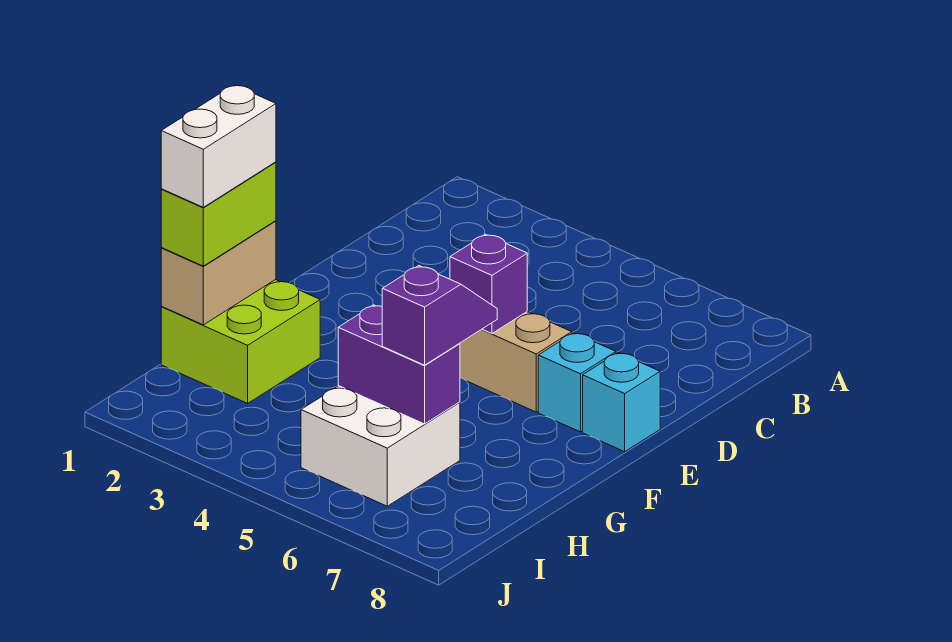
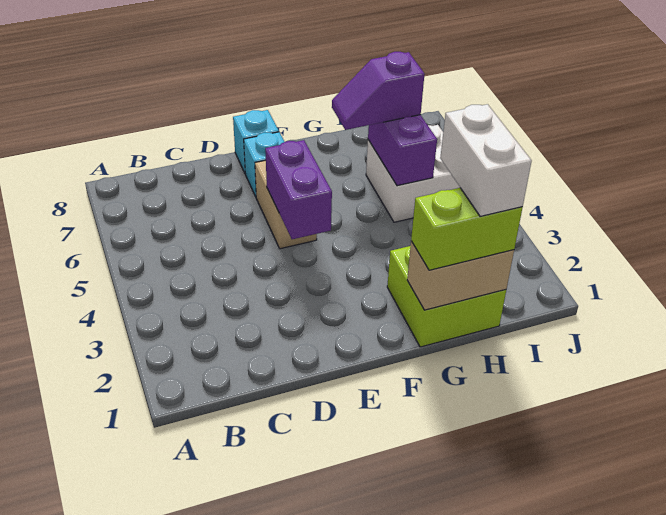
purple 1x1 brick [450,234,527,333] -> purple 1x2 brick [265,140,332,239]
white 1x2 brick [161,85,276,207] -> white 1x2 brick turned to [440,104,532,216]

